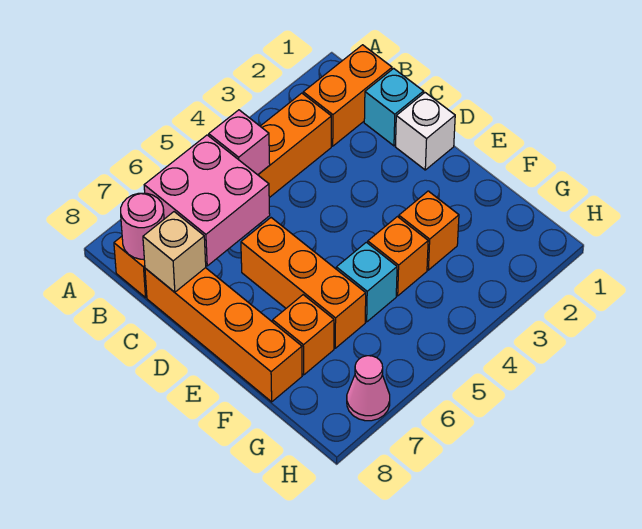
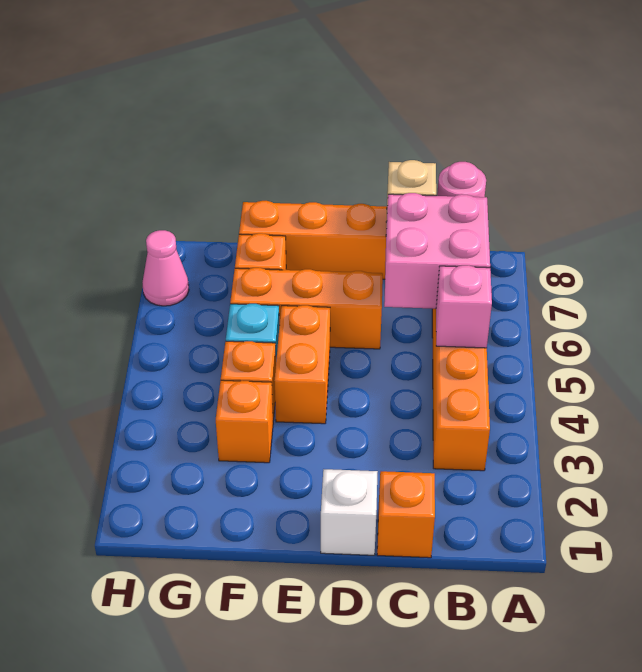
orange 1x2 brick [303,45,392,146] -> orange 1x2 brick moved to [274,305,330,424]
cyan 1x1 brick [364,68,424,146] -> orange 1x1 brick [377,471,435,558]

